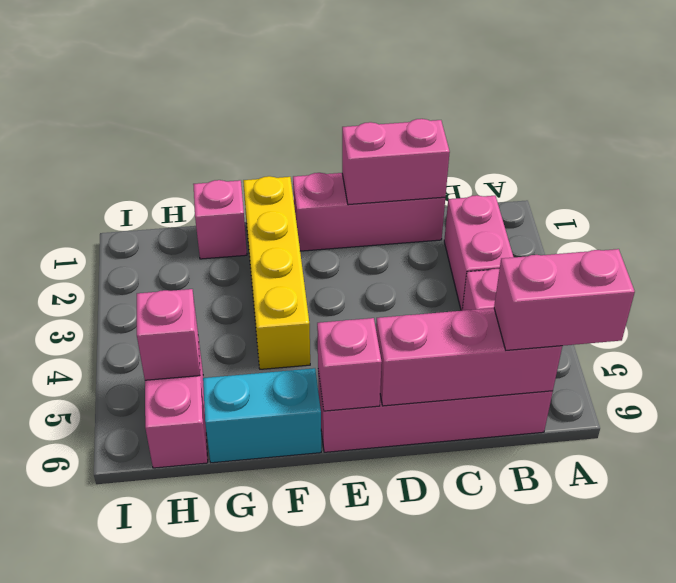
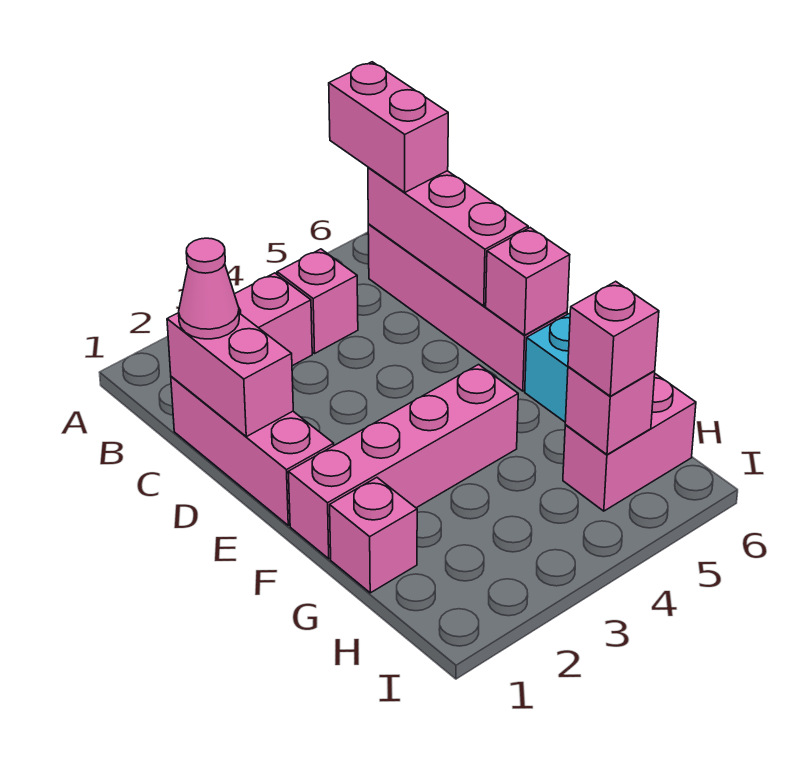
none -> pink 1x1 cone [179,238,239,339]
yellow 1x4 brick [243,176,310,369] -> pink 1x4 brick [288,365,518,559]
none -> pink 1x1 brick [568,281,659,396]

